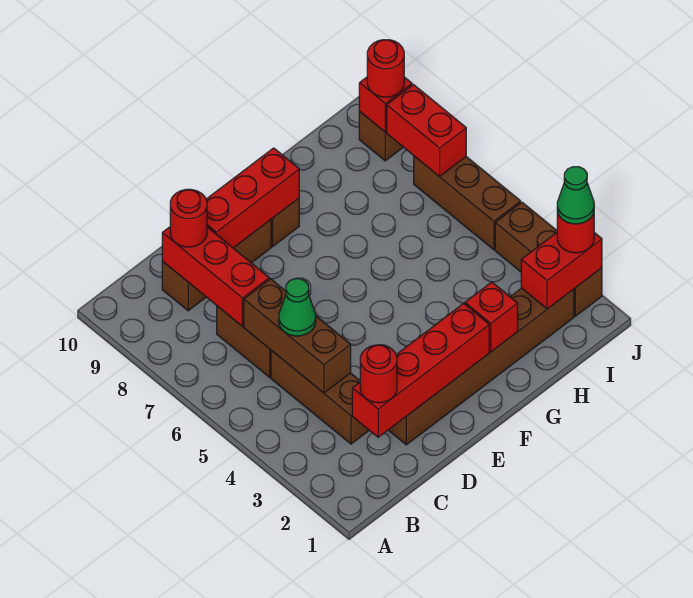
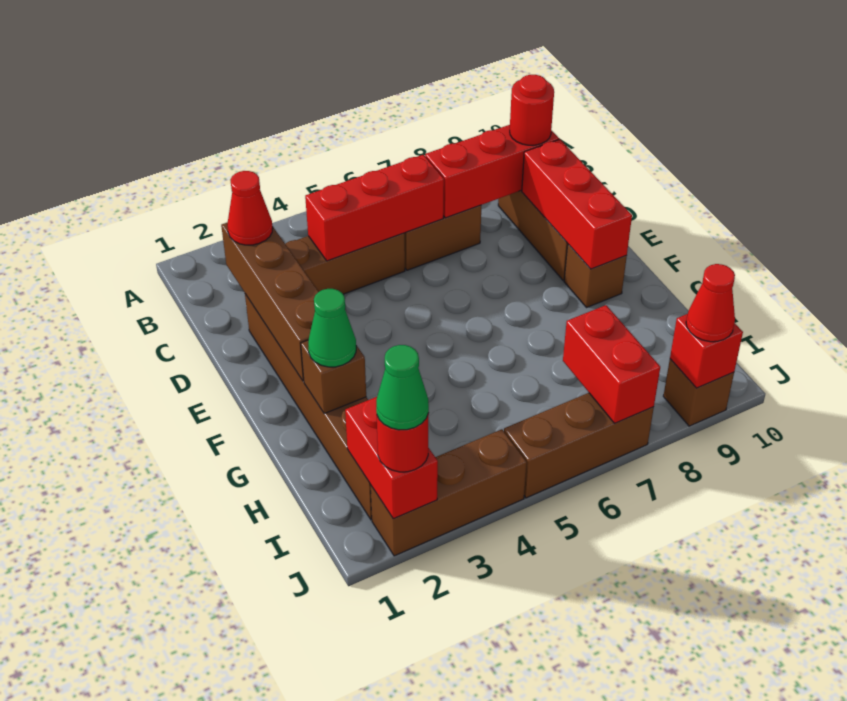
red 1x4 brick [352,303,489,437] -> brown 1x4 brick [221,222,319,381]
red 1x1 round brick [360,345,397,403] -> red 1x1 cone [227,171,273,245]
brown 1x3 brick [244,279,351,393] -> red 1x3 brick [305,155,444,261]
green 1x1 cone [279,279,316,336] -> green 1x1 cone moved to [308,289,356,367]
red 1x1 brick [465,282,518,352] -> brown 1x1 brick [301,340,366,413]
red 1x2 brick [386,85,466,176] -> red 1x2 brick turned to [563,305,660,423]
red 1x1 round brick [367,40,404,97] -> red 1x1 cone [686,264,735,342]

